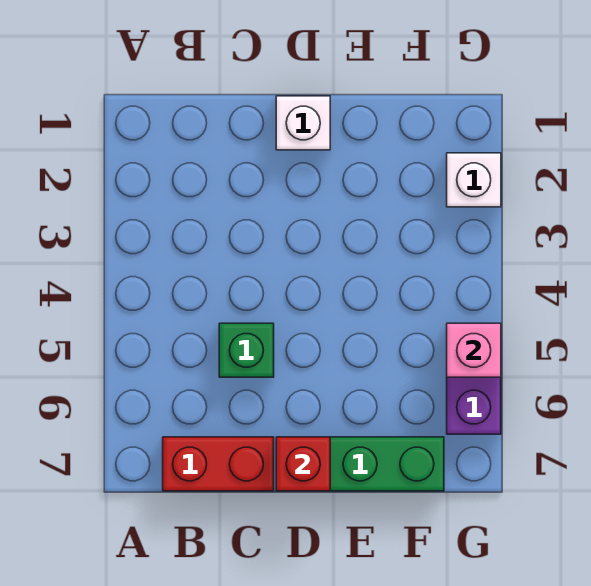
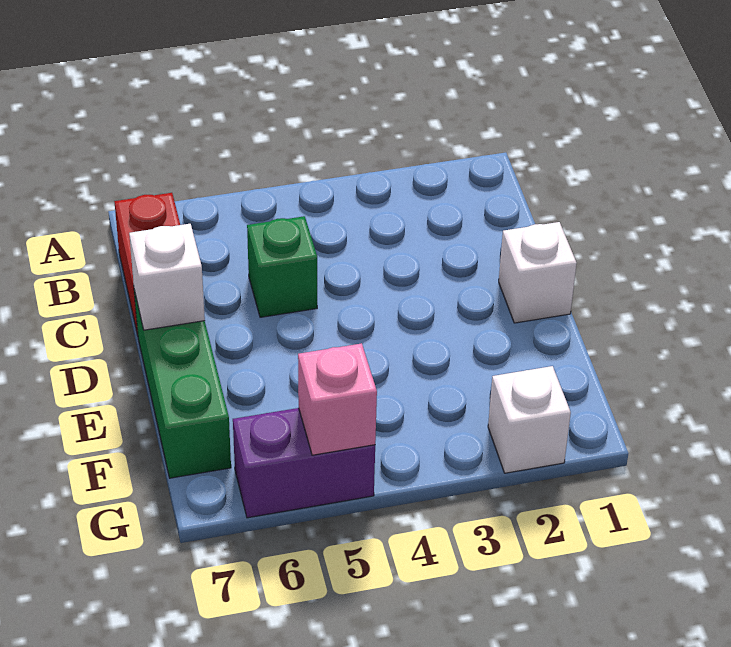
red 1x1 brick [276,437,330,491] -> white 1x1 brick [129,224,205,330]

